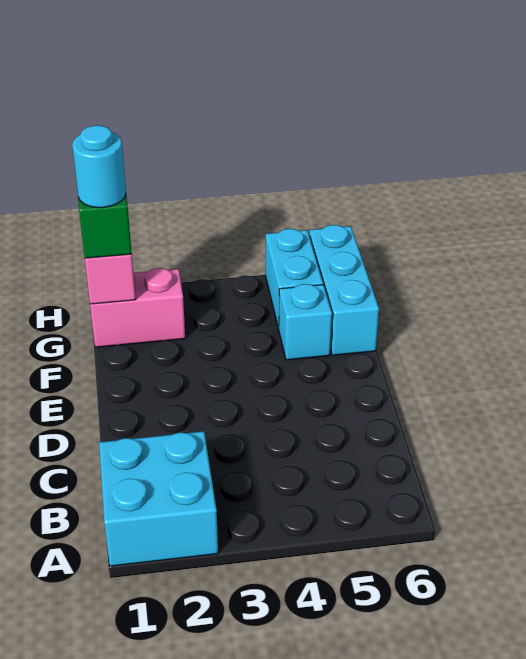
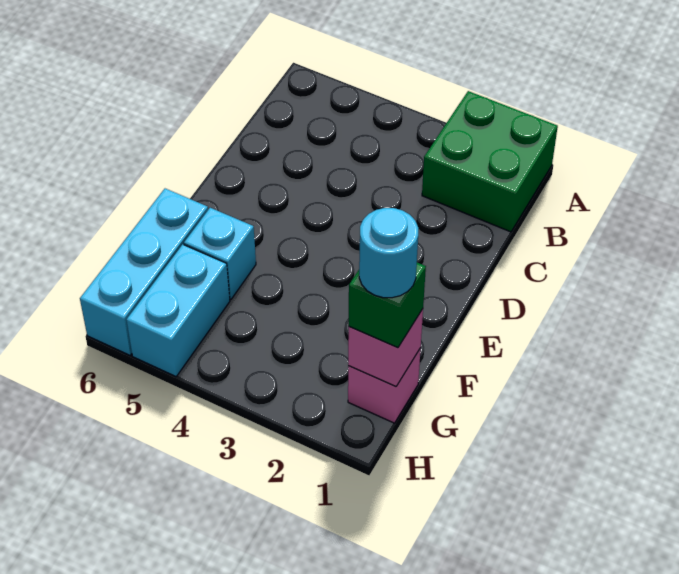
cyan 2x2 brick [99,431,218,566] -> green 2x2 brick [422,91,558,232]
pink 1x2 brick [90,268,185,347] -> pink 1x1 brick [348,348,421,423]

